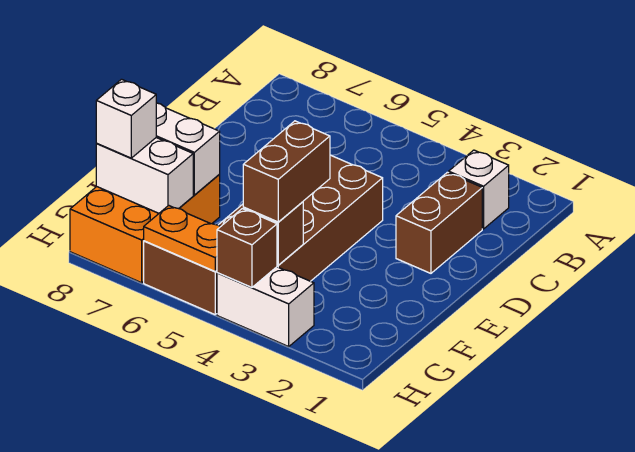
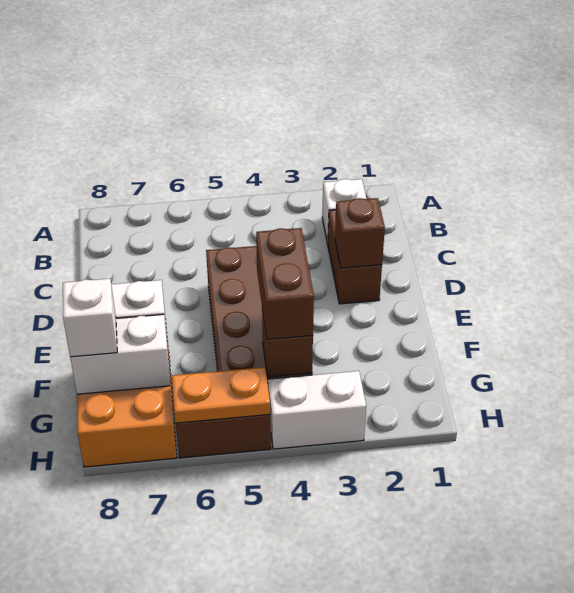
brown 1x1 brick [217,209,277,287] -> brown 1x1 brick moved to [335,198,385,268]

